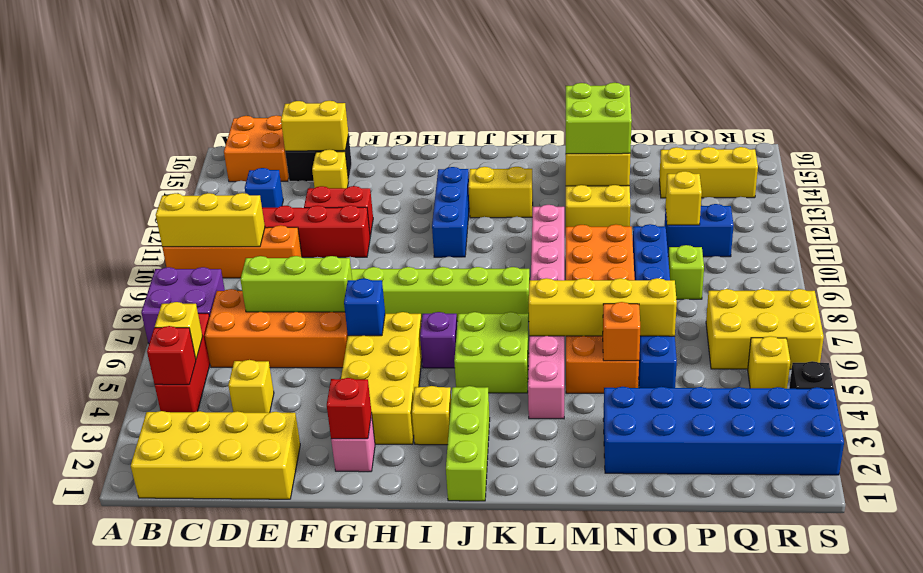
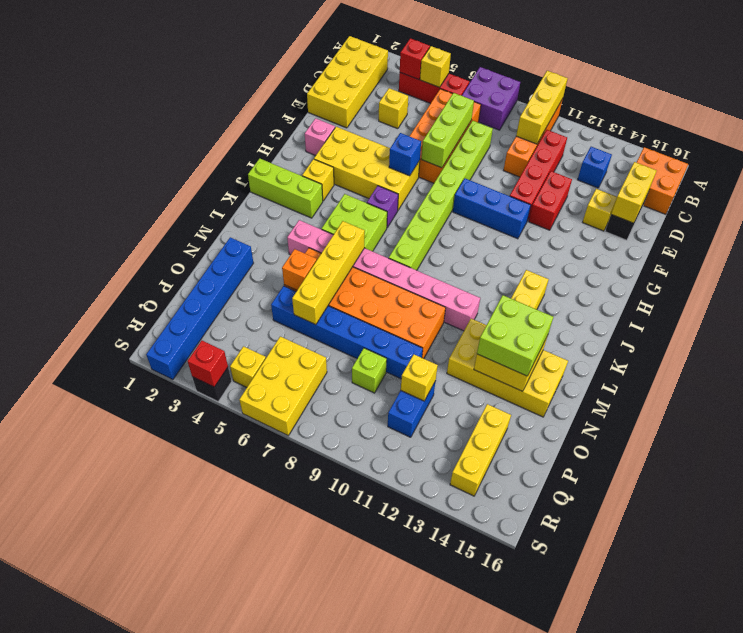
red 1x1 brick [327,378,372,439] -> red 1x1 brick moved to [188,341,228,387]
blue 1x3 brick [432,167,469,257] -> blue 1x3 brick moved to [453,179,531,239]
blue 2x6 brick [603,387,844,475] -> blue 1x6 brick [146,237,253,380]

